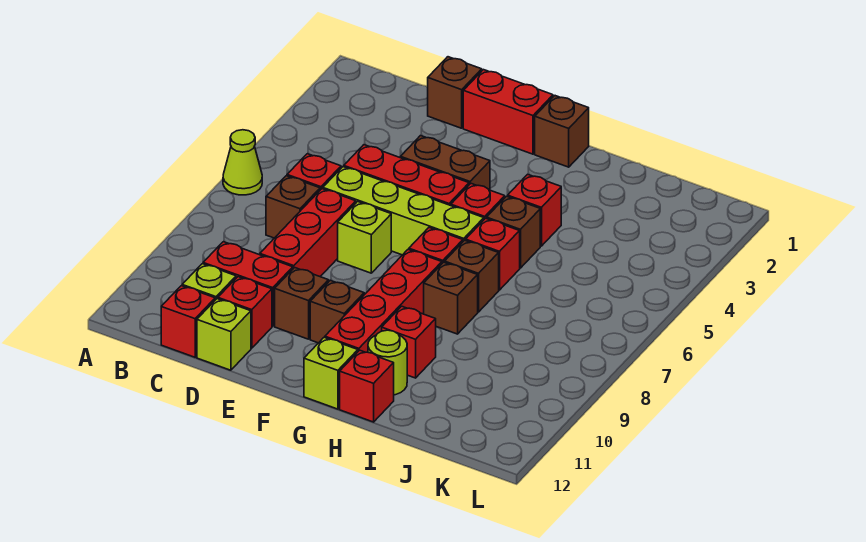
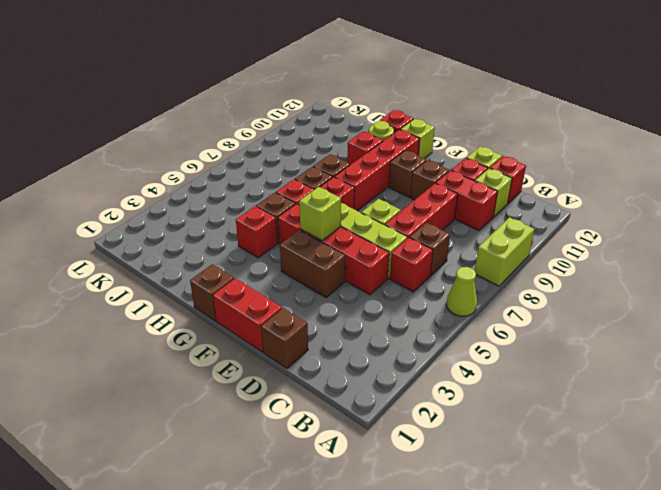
none -> lime 1x2 brick [475,217,534,286]
none -> lime 1x1 brick [299,187,341,241]

